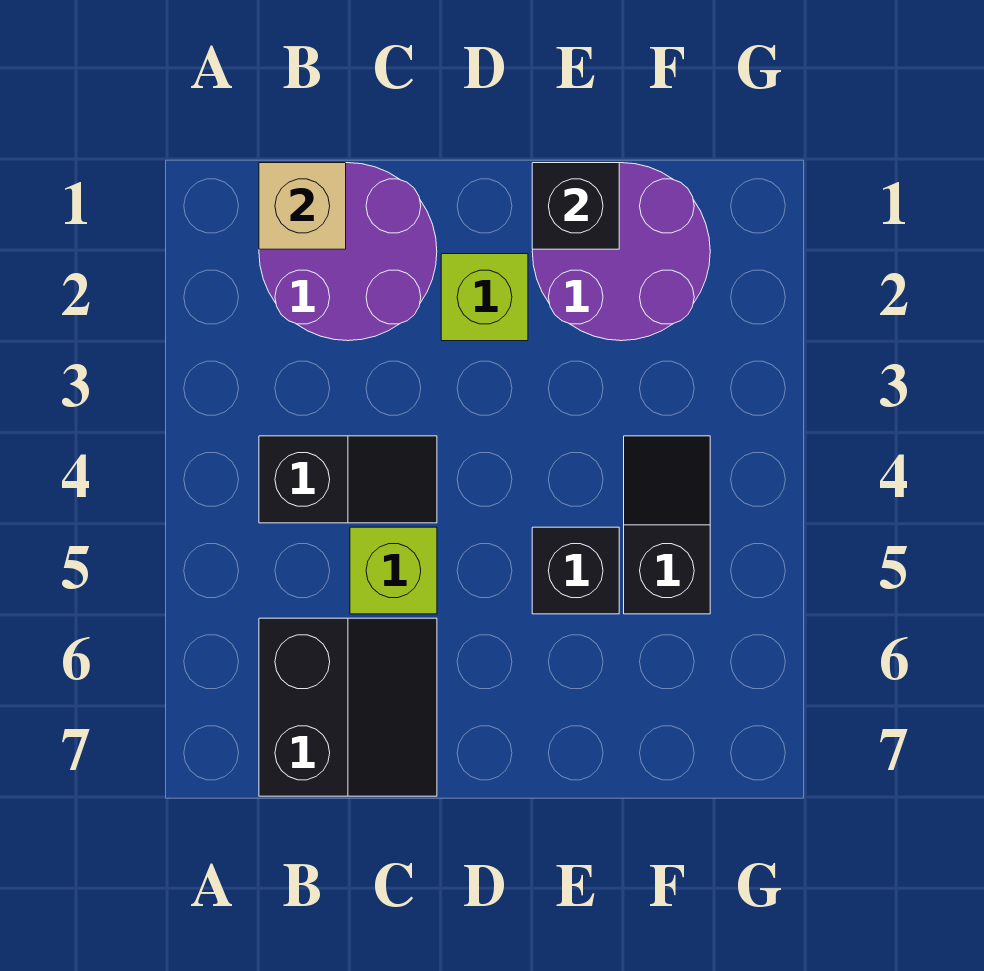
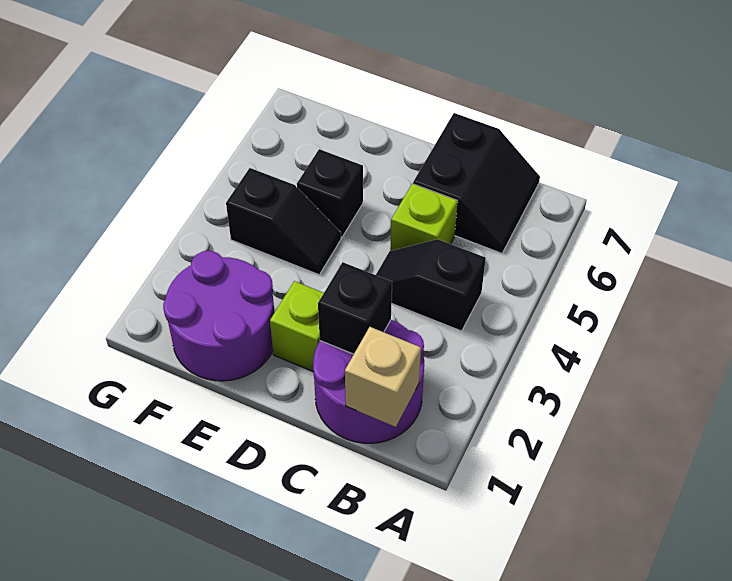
black 2x2 slope [259,618,437,796] -> black 2x2 slope turned to [413,113,540,253]
black 1x1 brick [532,163,619,249] -> black 1x1 brick moved to [318,262,392,354]
black 1x2 slope [624,436,710,614] -> black 1x2 slope turned to [226,168,341,275]

